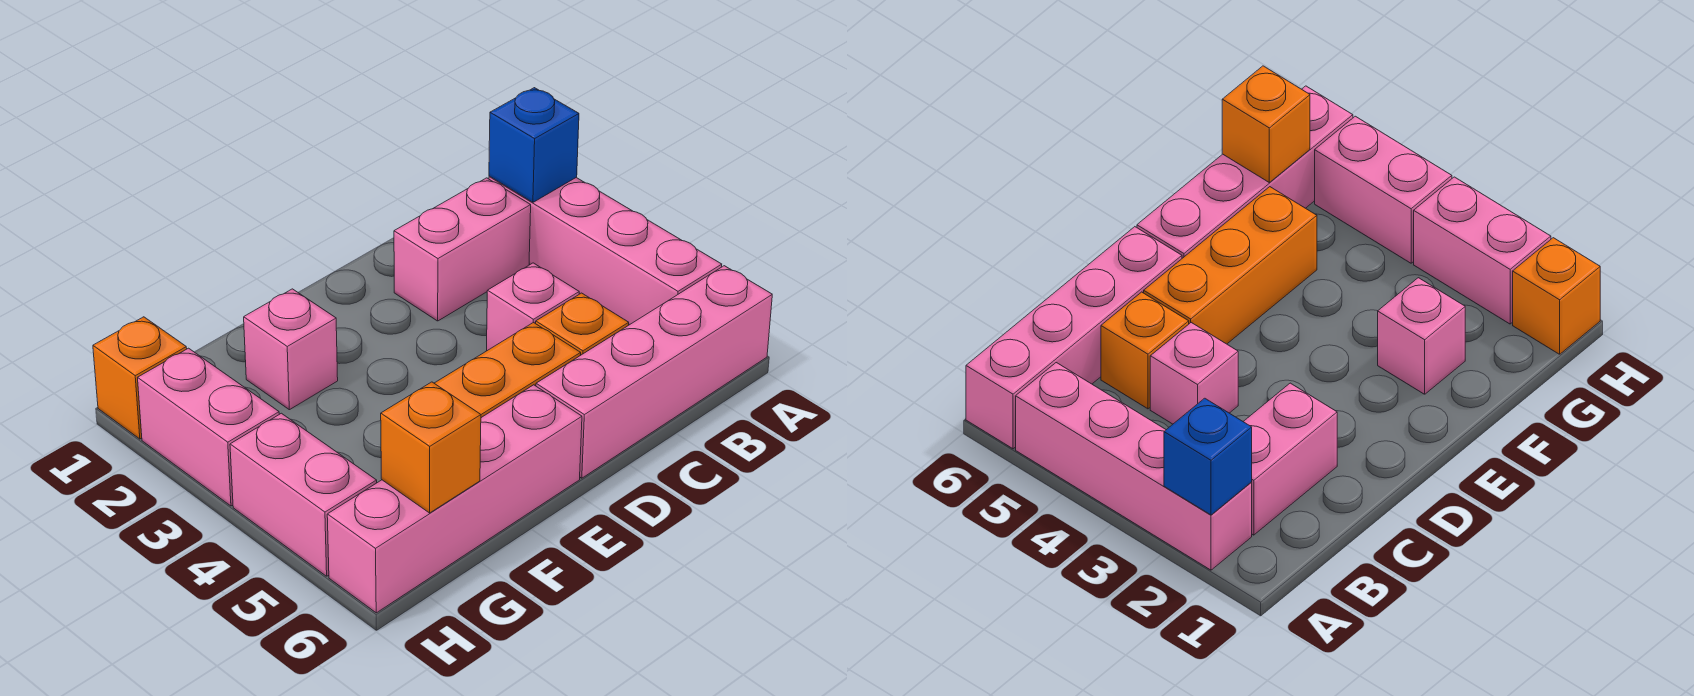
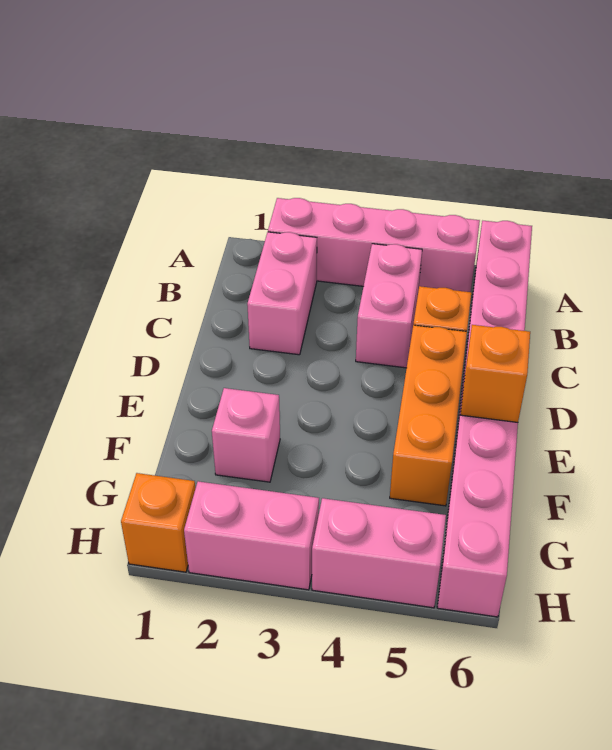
blue 1x1 brick [489,88,579,202] -> none
pink 1x1 brick [487,263,579,351] -> pink 1x2 brick [356,244,422,368]
orange 1x1 brick [381,382,481,513] -> orange 1x1 brick moved to [460,325,530,422]

